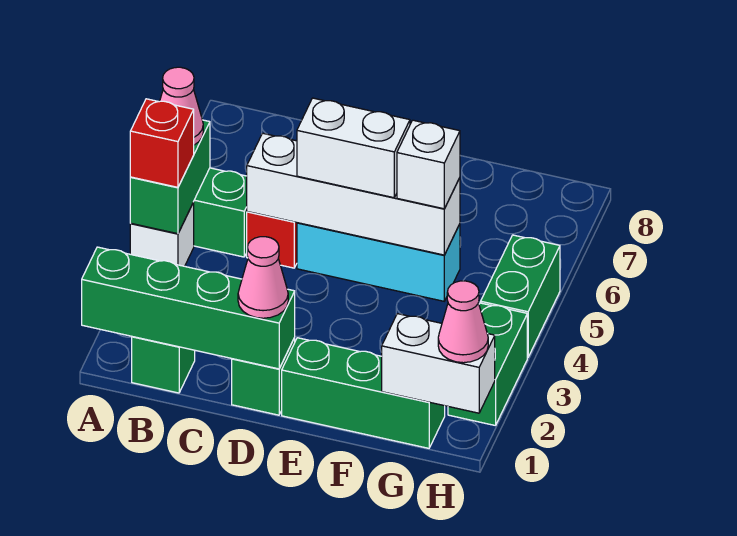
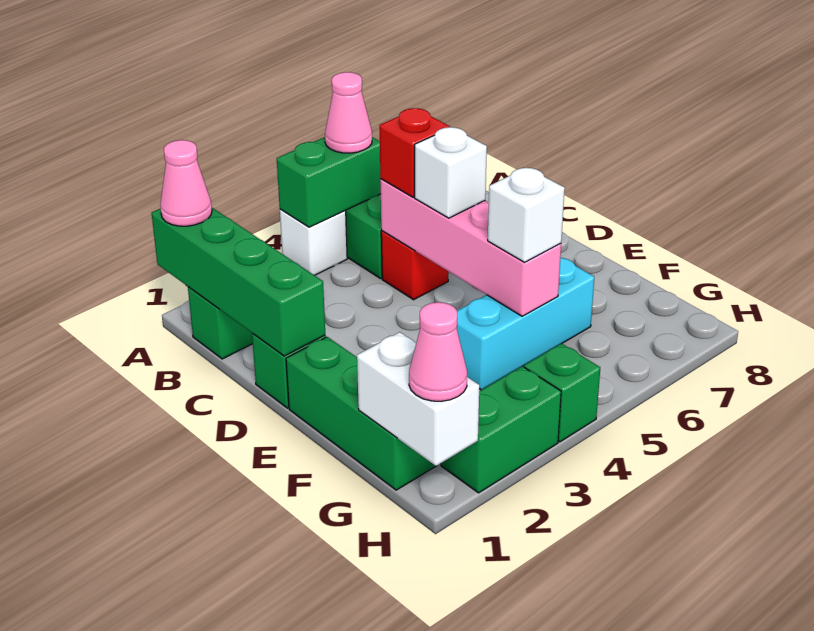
red 1x1 brick [130,99,194,187] -> red 1x1 brick moved to [379,108,450,197]
white 1x4 brick [247,133,460,255] -> pink 1x4 brick [380,179,561,316]
pink 1x1 cone [238,237,288,318] -> pink 1x1 cone moved to [160,140,212,226]
cyan 1x3 brick [297,223,460,301] -> cyan 1x3 brick turned to [457,257,594,390]
white 1x2 brick [297,98,410,198] -> white 1x1 brick [415,127,487,218]
green 1x2 brick [481,235,560,358] -> green 1x1 brick [524,344,600,442]

